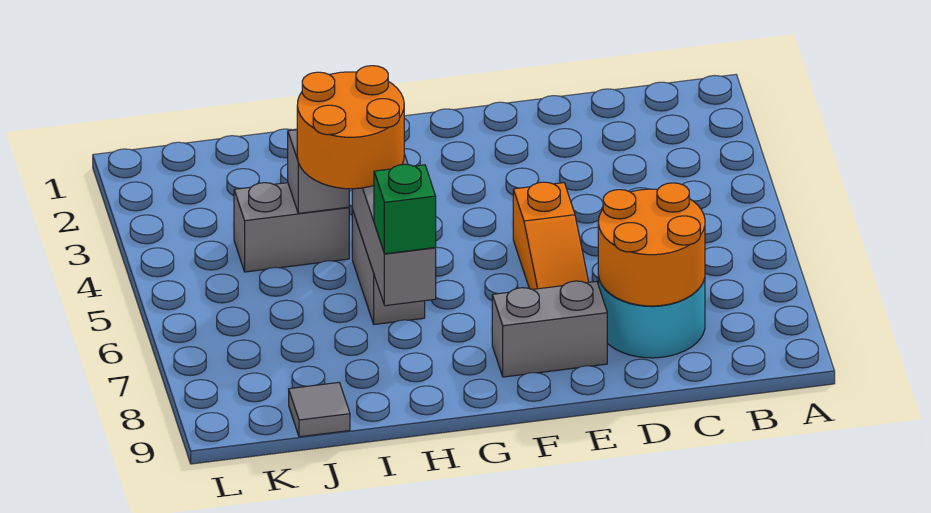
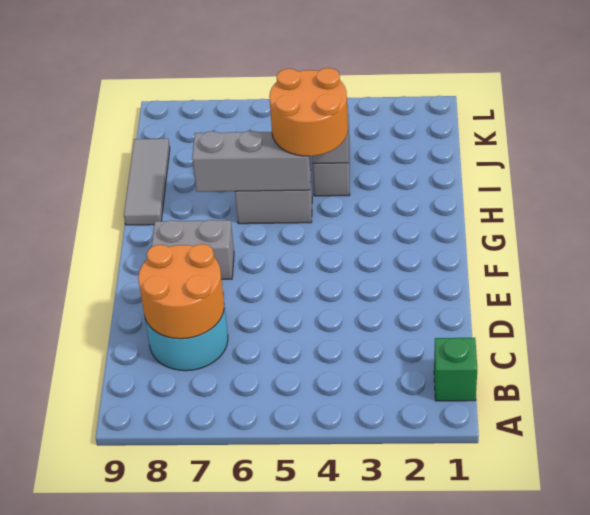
orange 1x3 slope [513,182,588,290] -> none
grey 1x2 brick [492,281,607,377] -> grey 1x2 brick turned to [152,220,234,280]
green 1x1 brick [374,164,436,254] -> green 1x1 brick moved to [434,338,477,401]
grey 1x1 tile [289,383,350,437] -> grey 1x3 tile [124,139,170,225]

